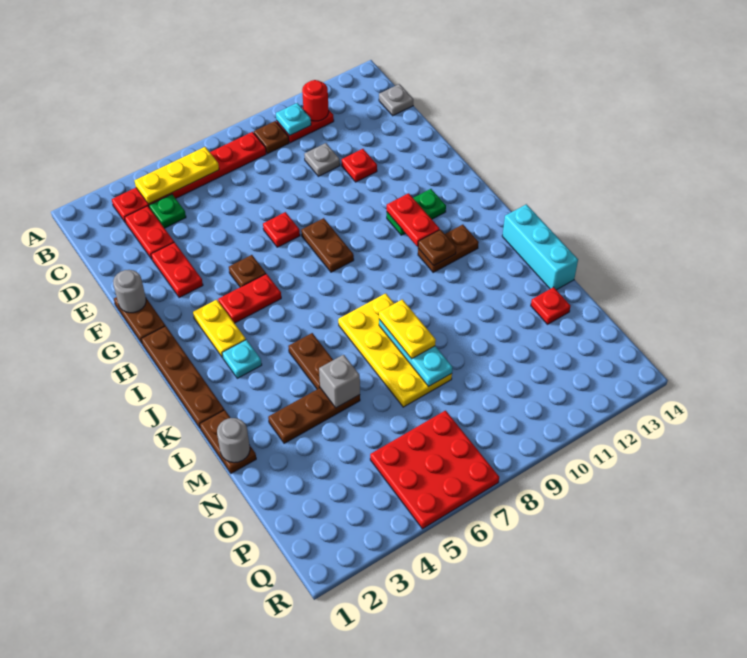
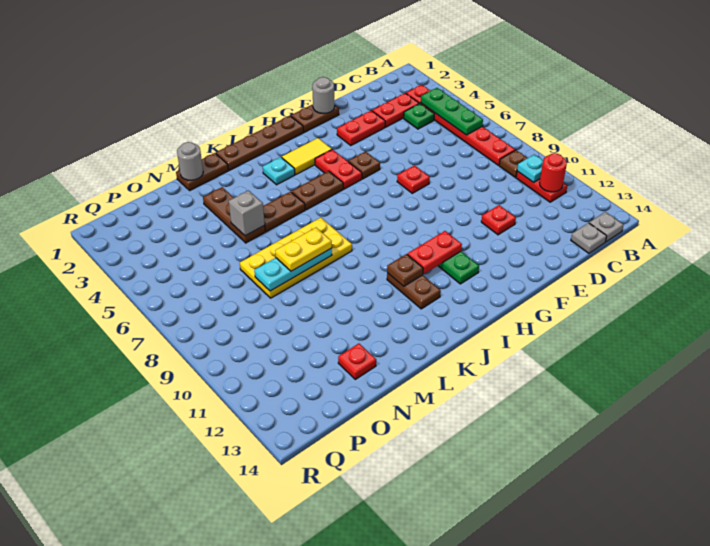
yellow 1x3 plate [134,147,219,204] -> green 1x3 plate [421,88,483,135]
grey 1x1 plate [304,143,340,176] -> grey 1x1 plate moved to [589,212,624,242]
brown 1x2 plate [301,218,354,272] -> brown 1x2 plate moved to [292,171,343,210]
yellow 1x2 plate [193,300,246,358] -> yellow 1x2 tile [282,138,332,174]
cyan 1x3 brick [502,204,578,290] -> none
red 3x3 plate [370,411,499,529] -> none

